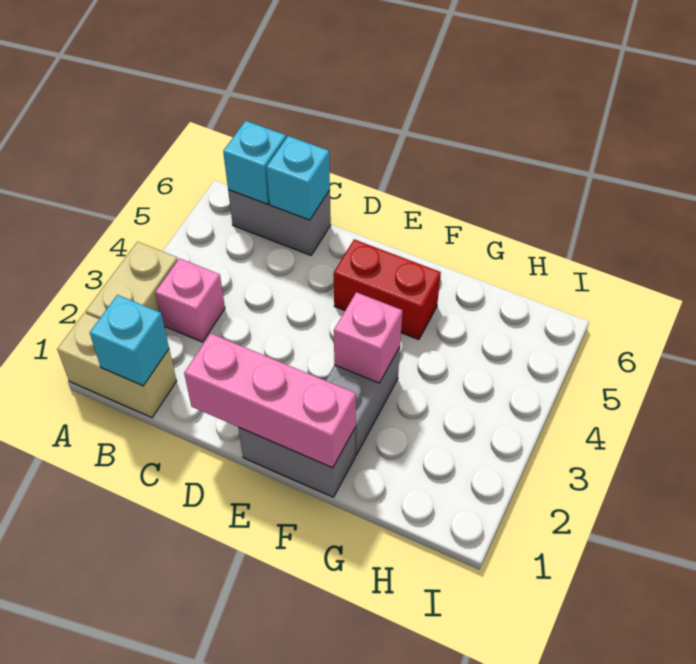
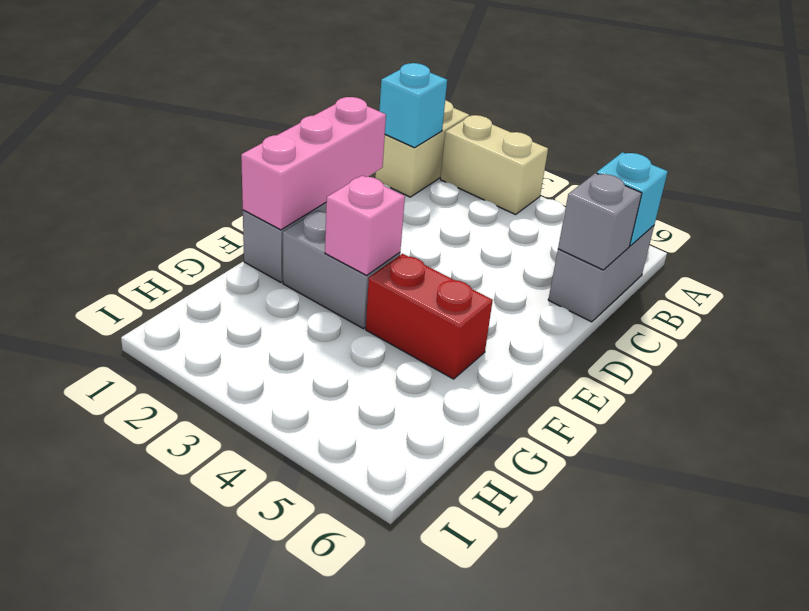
pink 1x1 brick [155,258,225,342] -> none
cyan 1x1 brick [266,136,330,220] -> grey 1x1 brick [558,173,642,270]
red 1x2 brick [334,239,441,340] -> red 1x2 brick turned to [366,254,493,379]

